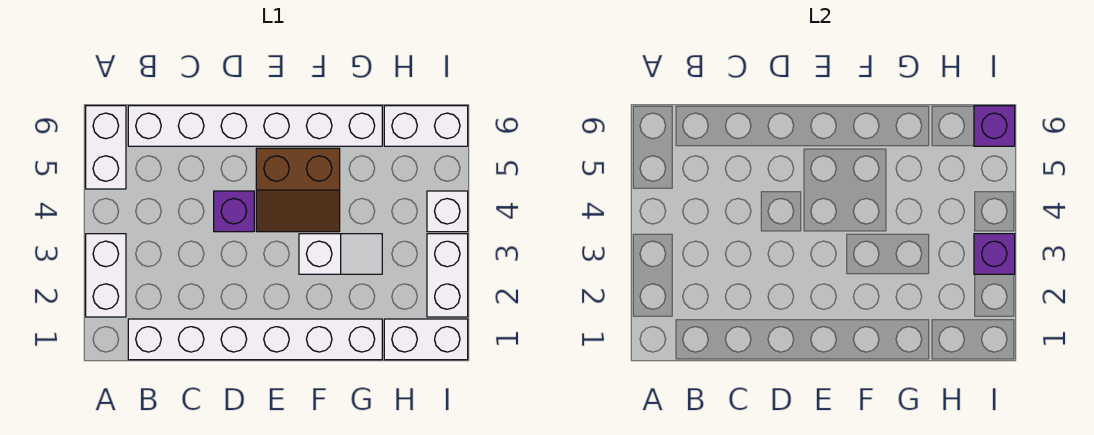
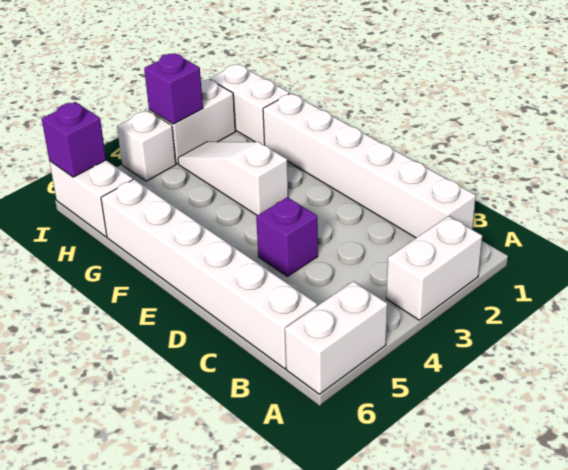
brown 2x2 slope [256,148,340,232] -> none
white 1x2 slope [299,234,382,274] -> white 1x3 slope [178,142,288,215]

